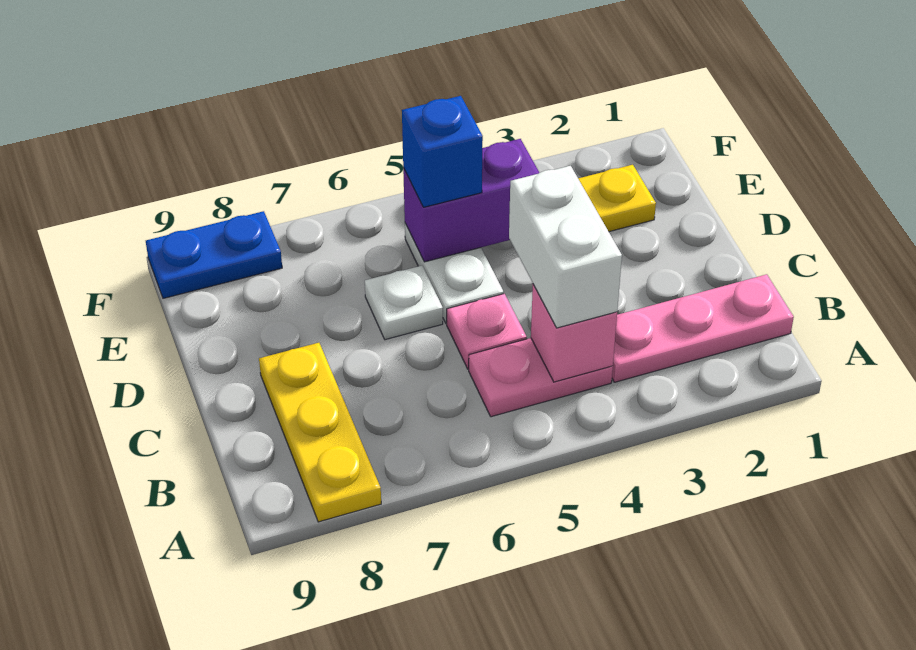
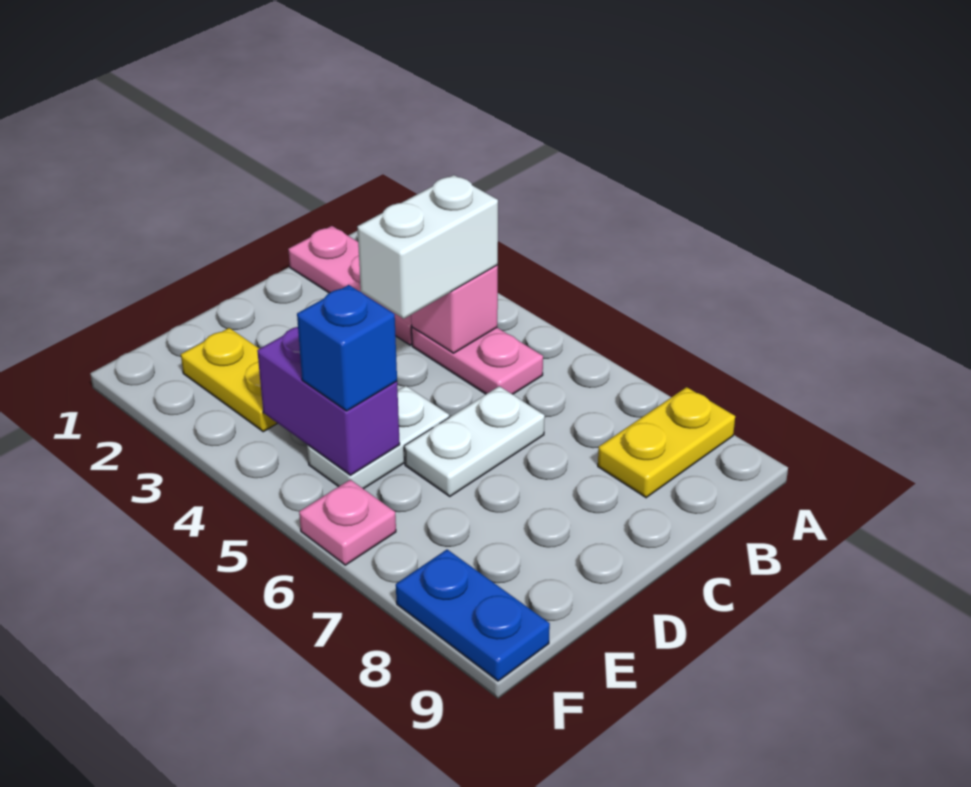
yellow 1x3 plate [259,343,381,522] -> yellow 1x2 plate [598,387,735,498]
pink 1x1 plate [447,294,527,369] -> pink 1x1 plate moved to [299,480,396,565]
white 1x1 plate [365,266,443,340] -> white 1x2 plate [404,386,545,496]

